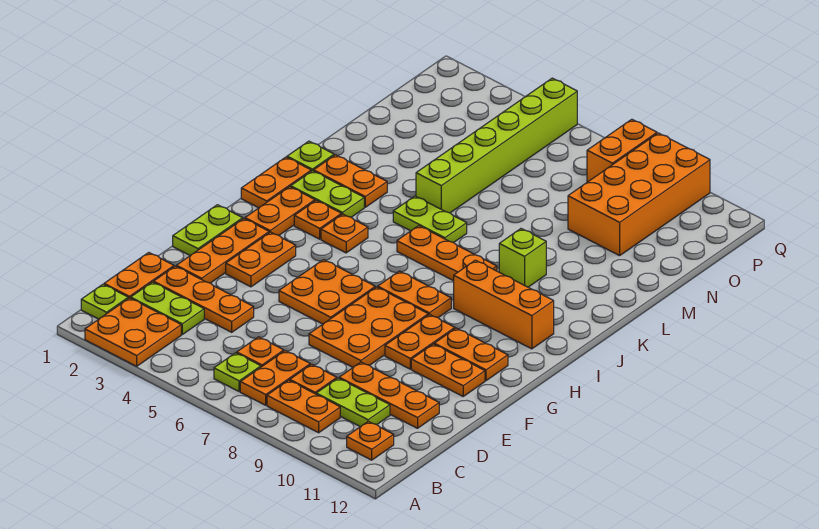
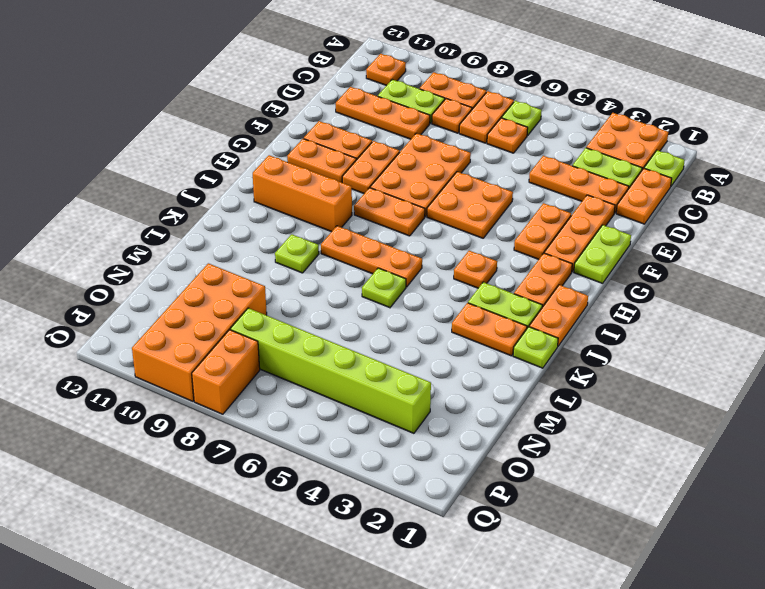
orange 1x1 plate [294,200,341,239] -> none
lime 1x2 plate [393,196,467,243] -> lime 1x1 plate [362,268,406,308]
lime 1x1 brick [499,229,546,287] -> lime 1x1 plate [275,234,319,273]
lime 1x6 brick [416,78,577,213] -> lime 1x6 brick turned to [230,308,431,433]

